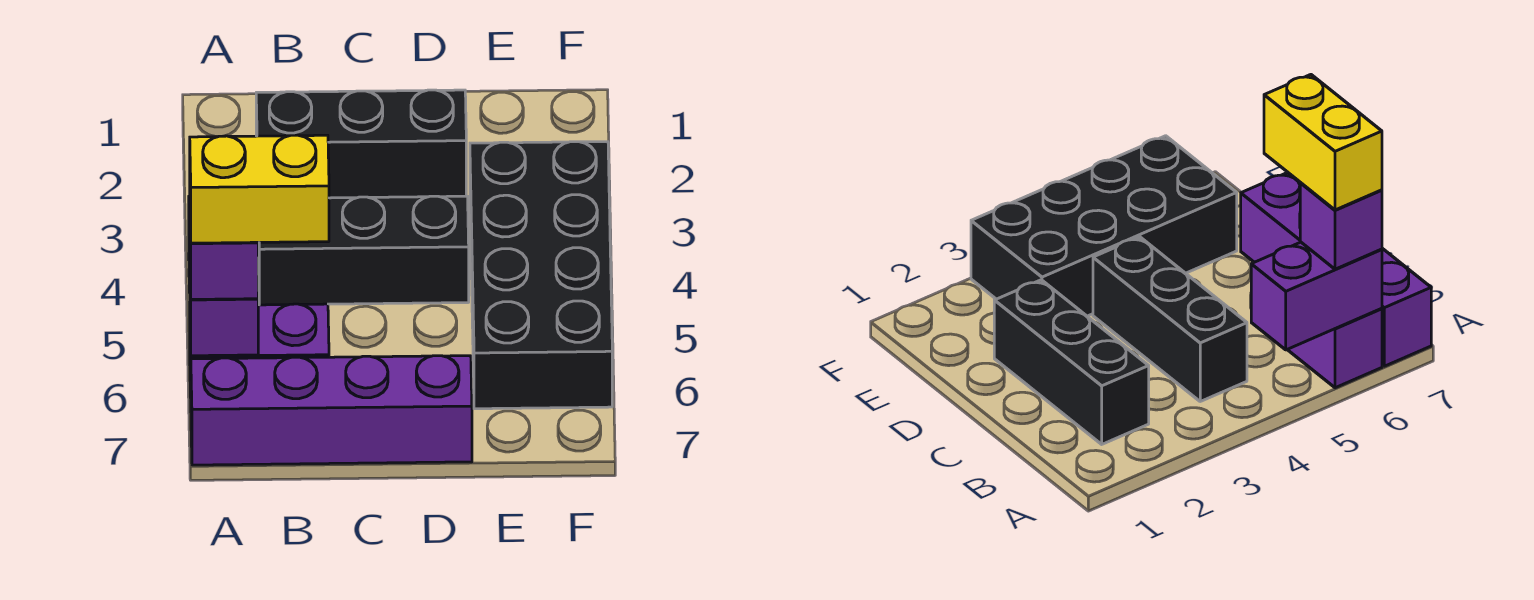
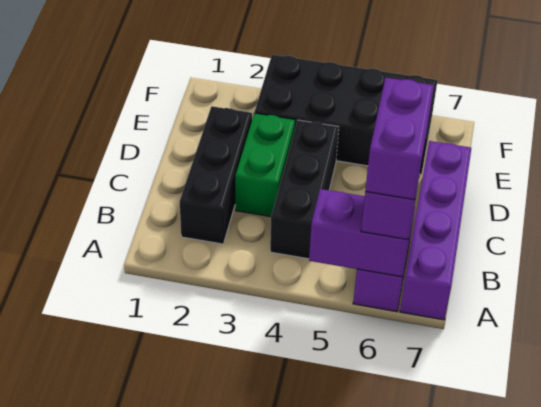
yellow 1x2 brick [190,135,329,243] -> purple 1x2 brick [365,78,434,200]
none -> green 1x2 brick [235,113,295,217]

